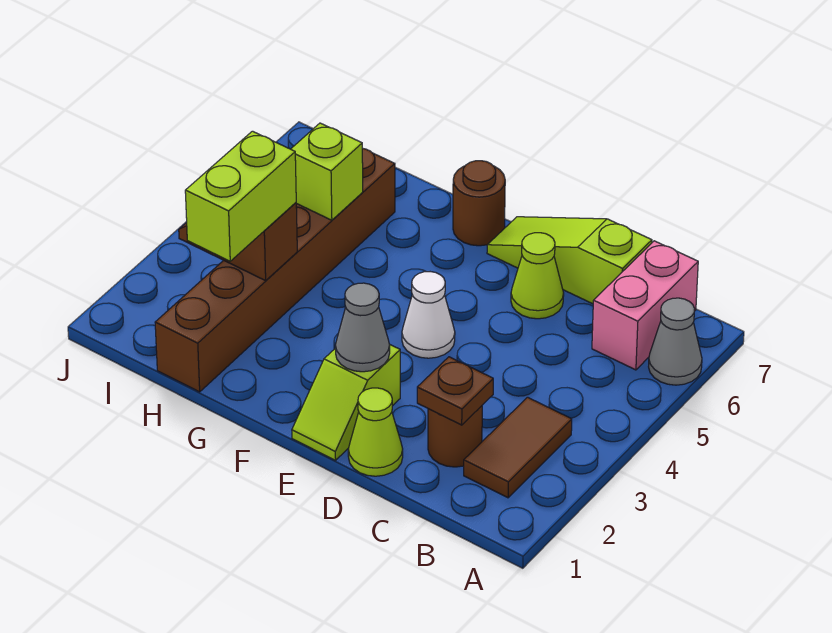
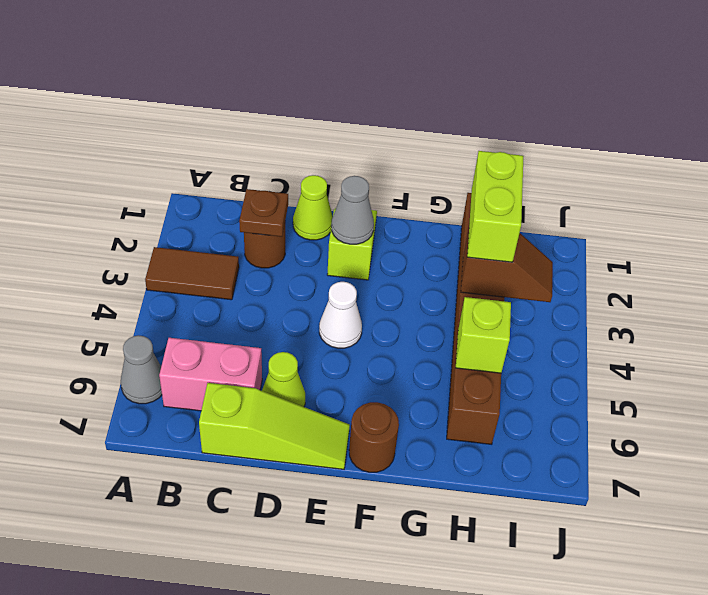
brown 1x2 tile [464,397,572,498] -> brown 1x2 tile turned to [145,247,239,300]
pink 1x2 brick [592,241,698,370] -> pink 1x2 brick turned to [159,338,262,411]

